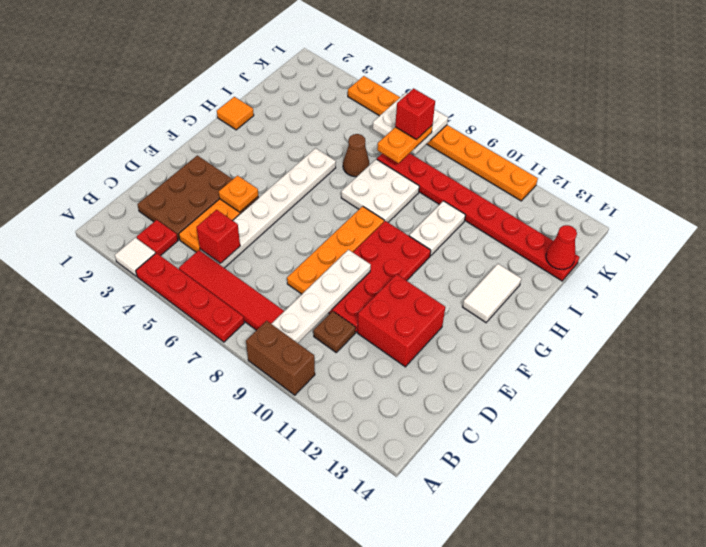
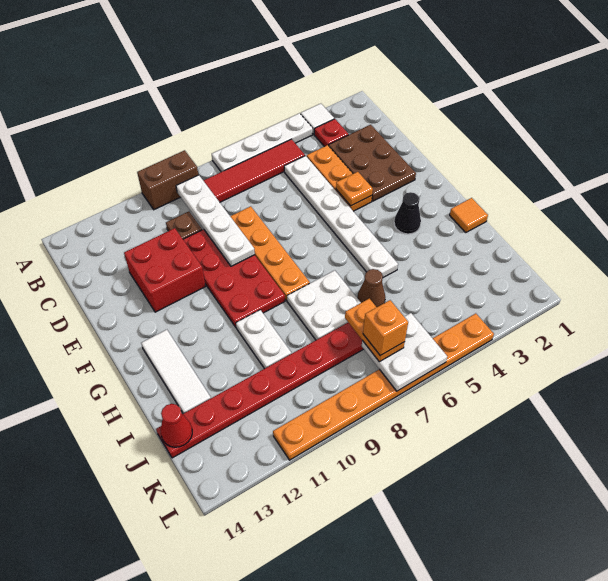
red 1x4 plate [136,253,244,342] -> white 1x4 plate [212,113,313,172]
red 1x1 brick [196,210,240,263] -> none
none -> black 1x1 cone [394,192,421,234]
white 1x2 tile [463,264,521,322] -> white 1x3 tile [141,330,211,414]
red 1x1 brick [395,88,435,139] -> orange 1x1 brick [363,300,408,356]

